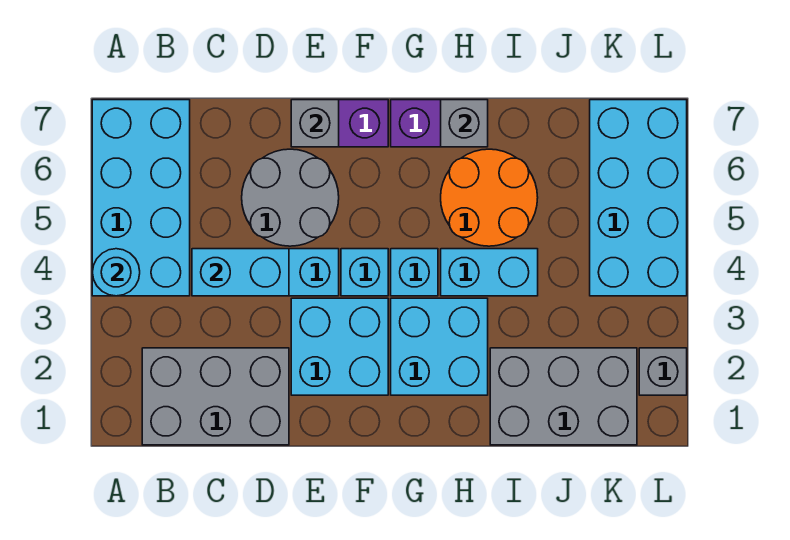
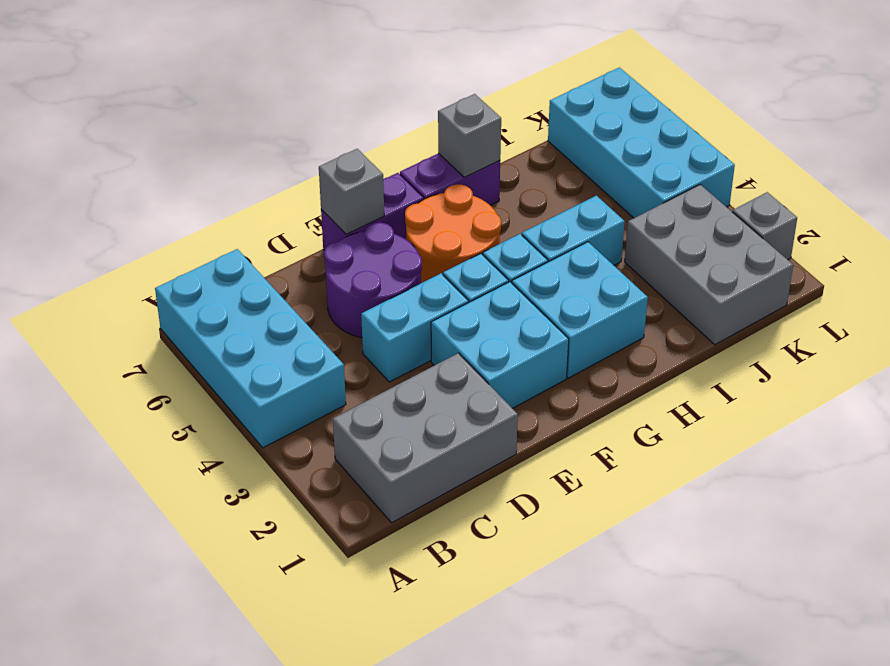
cyan 1x1 round brick [93,249,140,296] -> none
cyan 1x2 brick [192,249,289,296] -> none
grey 2x2 round brick [242,149,339,246] -> purple 2x2 round brick [324,223,422,337]
orange 2x2 round brick [441,149,538,246] -> orange 2x2 round brick moved to [405,184,501,283]
grey 2x3 brick [490,348,637,445] -> grey 2x3 brick turned to [625,185,793,345]

